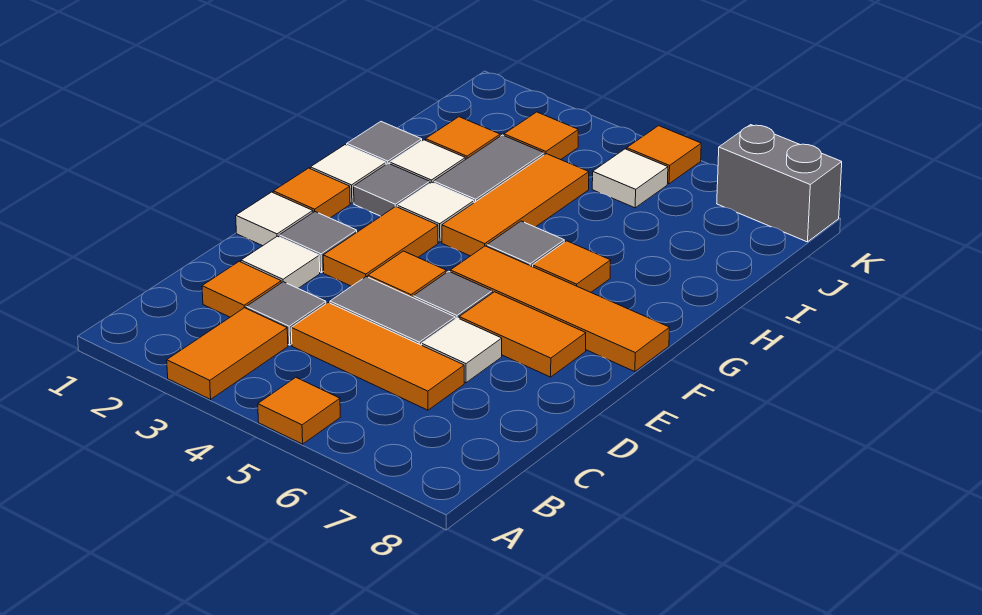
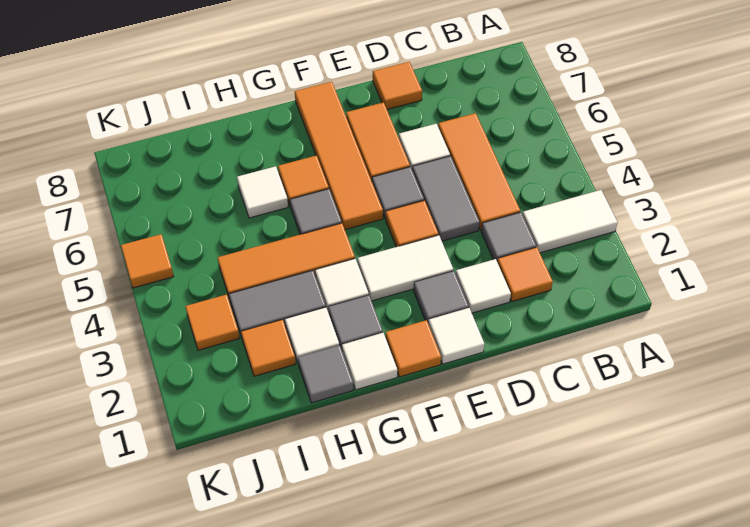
orange 1x2 tile [167,308,288,399] -> white 1x2 tile [523,190,618,253]
orange 1x1 tile [258,377,340,444] -> orange 1x1 tile moved to [373,62,422,109]
orange 1x2 tile [323,207,438,286] -> white 1x2 tile [358,235,453,301]
white 1x1 tile [592,149,668,208] -> white 1x1 tile moved to [237,166,288,218]
grey 1x2 brick [717,125,842,242] -> none

